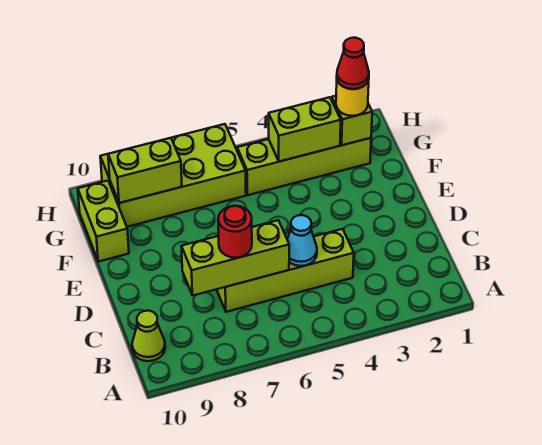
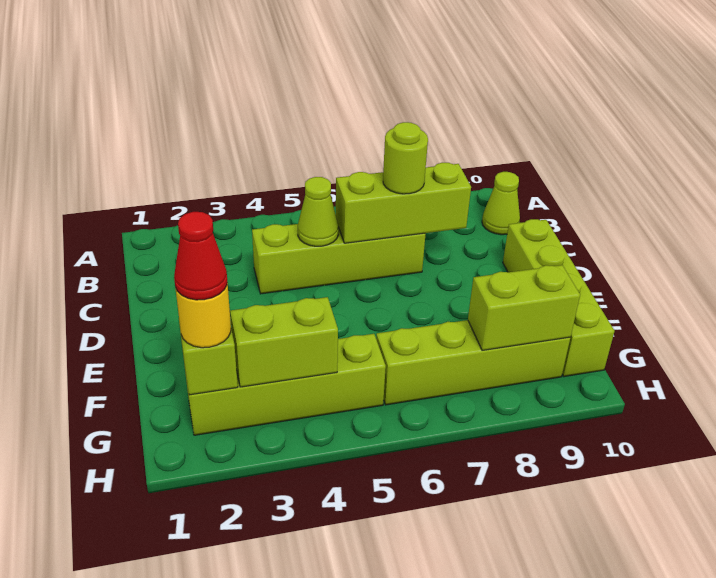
cyan 1x1 cone [287,215,317,266] -> lime 1x1 cone [298,177,338,246]
red 1x1 round brick [218,206,252,258] -> lime 1x1 round brick [383,122,428,194]
lime 1x2 brick [78,181,129,262] -> lime 1x4 brick [503,219,614,377]
lime 2x4 brick [100,124,246,227] -> lime 1x4 brick [376,320,570,405]

